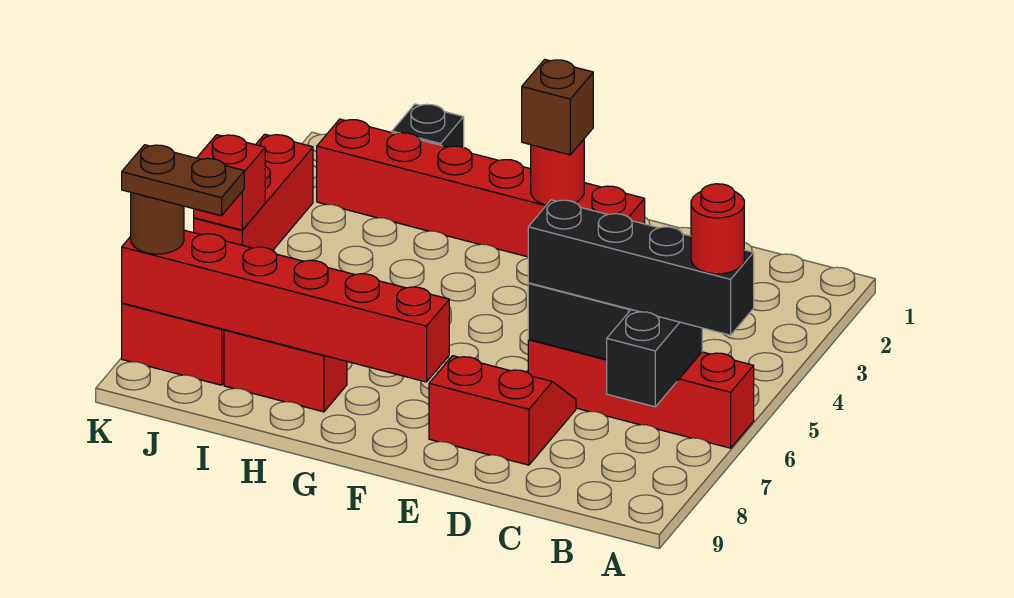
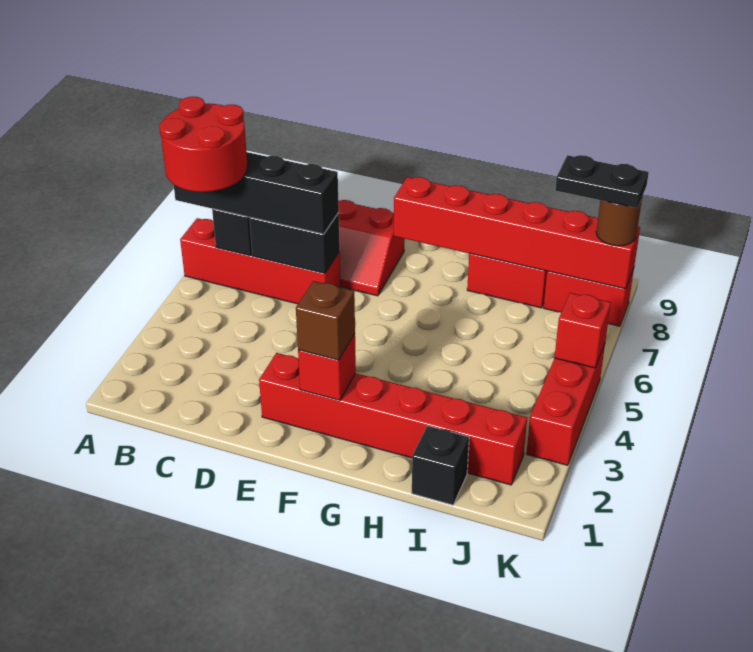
red 1x1 round brick [691,184,744,274] -> red 2x2 round brick [159,97,248,192]
red 1x1 round brick [531,140,584,205] -> red 1x1 brick [298,334,356,400]
brown 1x2 plate [122,145,244,216] -> black 1x2 plate [555,155,649,208]

